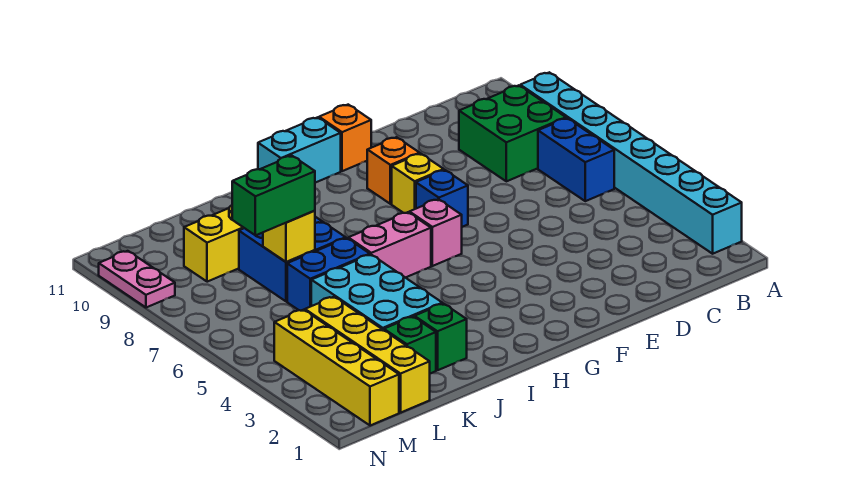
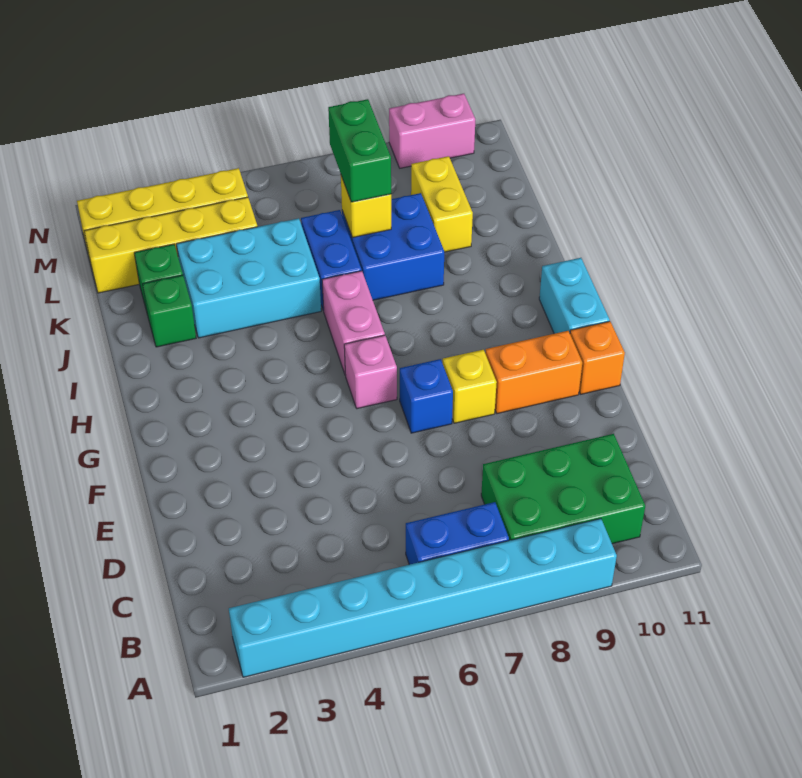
green 2x2 brick [459,85,566,181] -> green 2x3 brick [481,434,645,544]
orange 1x1 brick [367,137,420,204] -> orange 1x2 brick [485,331,582,414]
pink 1x2 plate [99,251,175,308] -> pink 1x2 brick [389,94,475,168]

